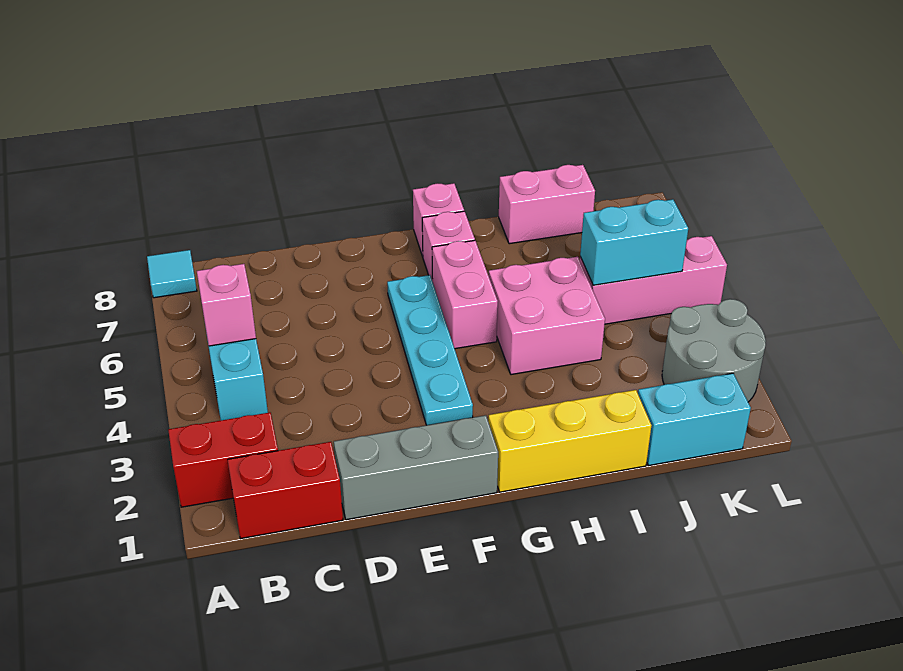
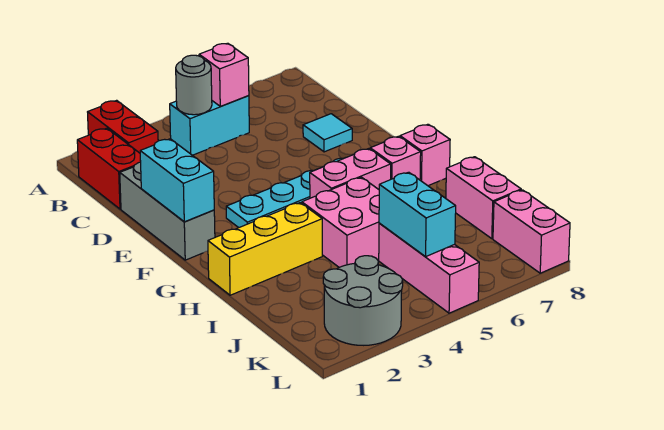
cyan 1x1 tile [147,250,197,298] -> cyan 1x1 tile moved to [303,114,352,152]
none -> grey 1x1 round brick [176,55,212,115]
yellow 1x3 brick [488,390,651,492] -> yellow 1x3 brick turned to [208,203,322,295]
cyan 1x2 brick [638,373,751,466] -> cyan 1x2 brick moved to [140,139,214,222]
none -> pink 1x2 brick [493,190,570,273]

